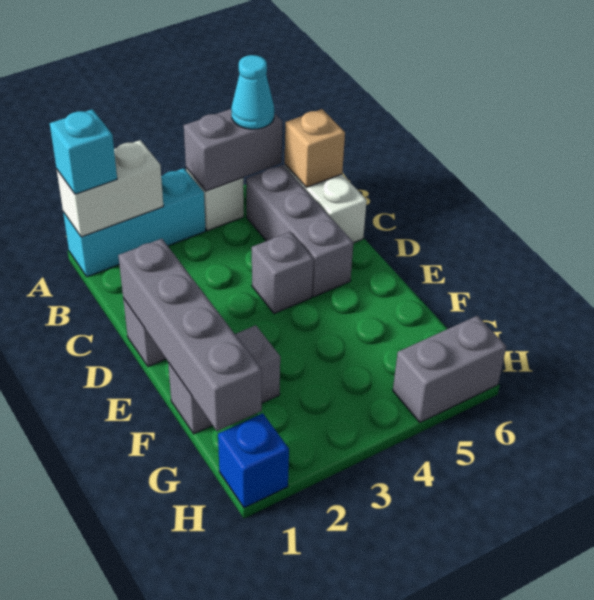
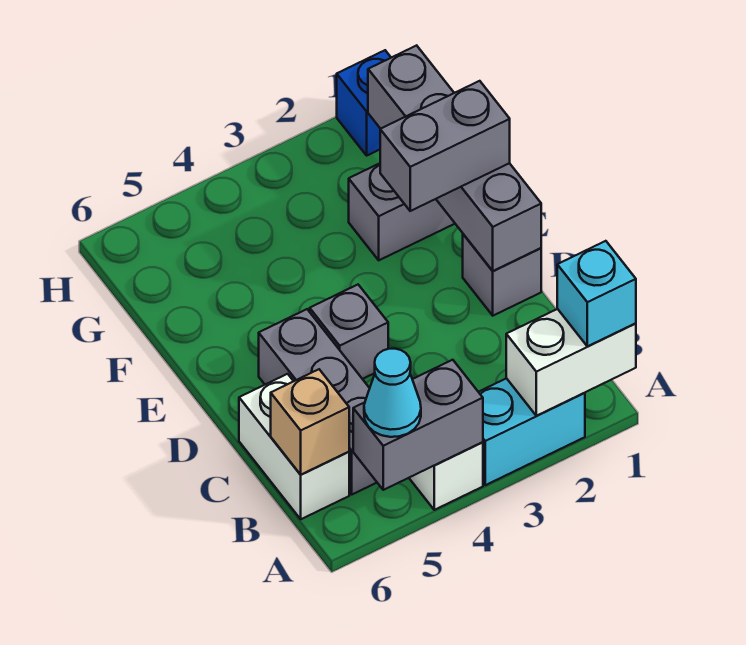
cyan 1x3 brick [63,168,206,277] -> cyan 1x2 brick [479,378,585,485]
grey 1x2 brick [393,316,506,422] -> grey 1x2 brick moved to [380,81,510,211]

